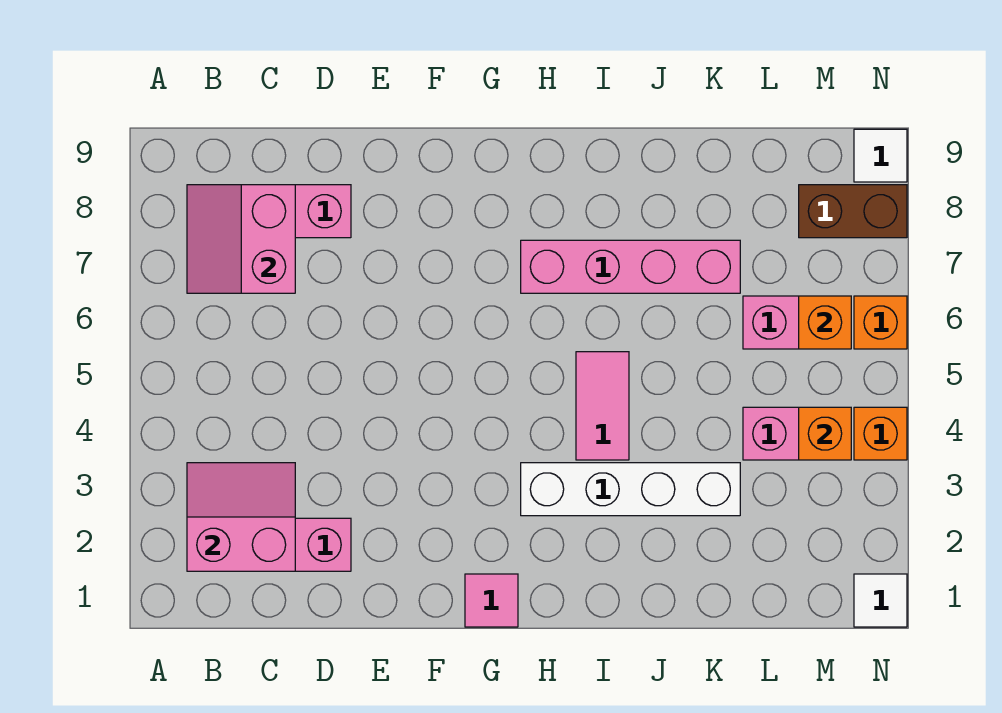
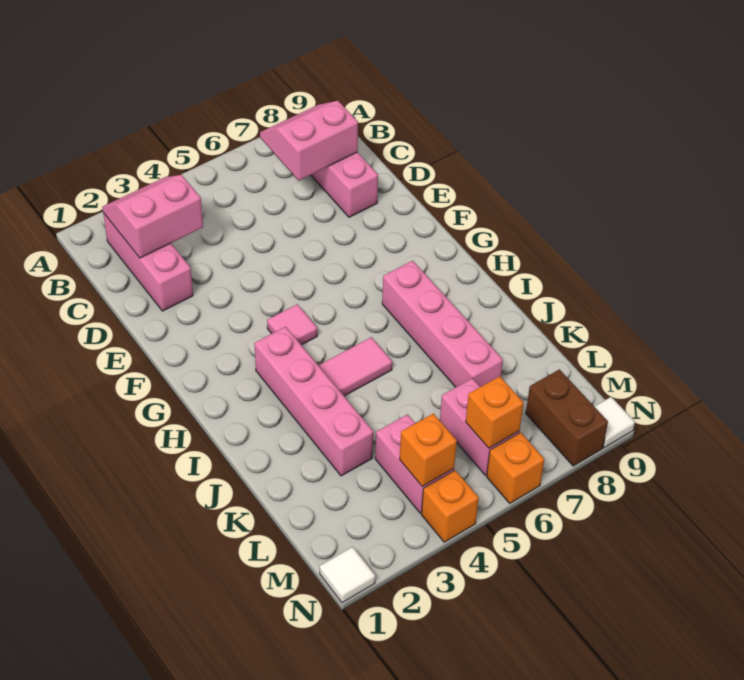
pink 2x2 slope [187,463,295,571] -> pink 2x2 slope turned to [102,175,203,258]
pink 1x1 tile [465,574,518,627] -> pink 1x1 tile moved to [267,304,317,345]
white 1x4 brick [521,463,740,516] -> pink 1x4 brick [254,327,373,476]

